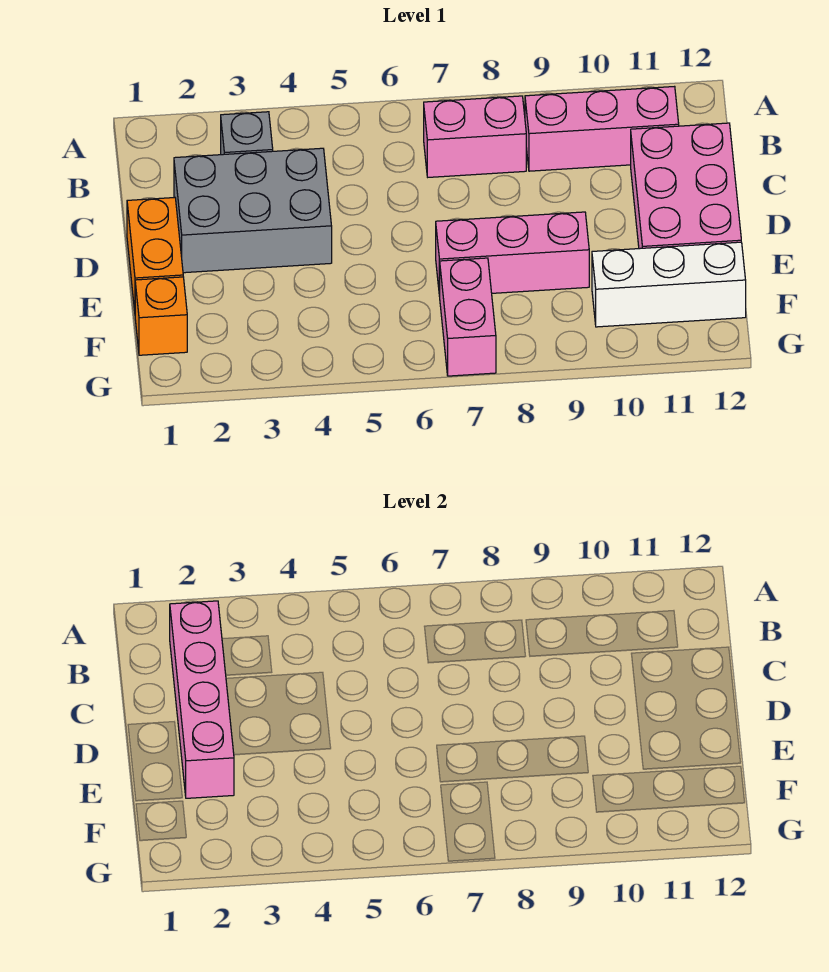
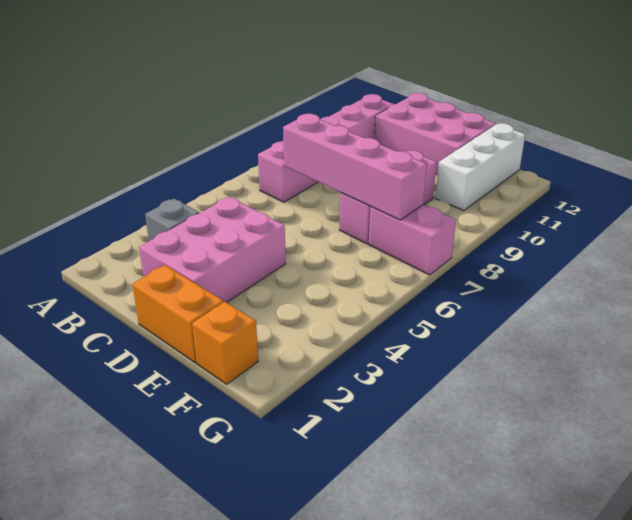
pink 1x4 brick [170,601,234,798] -> pink 1x4 brick moved to [283,114,427,220]
grey 2x3 brick [174,148,332,273] -> pink 2x3 brick [139,197,286,302]

